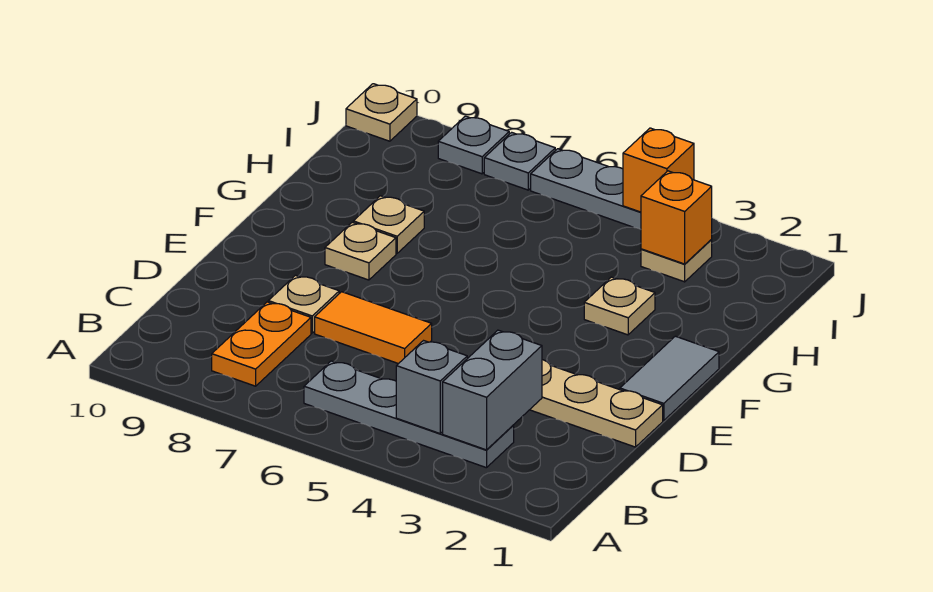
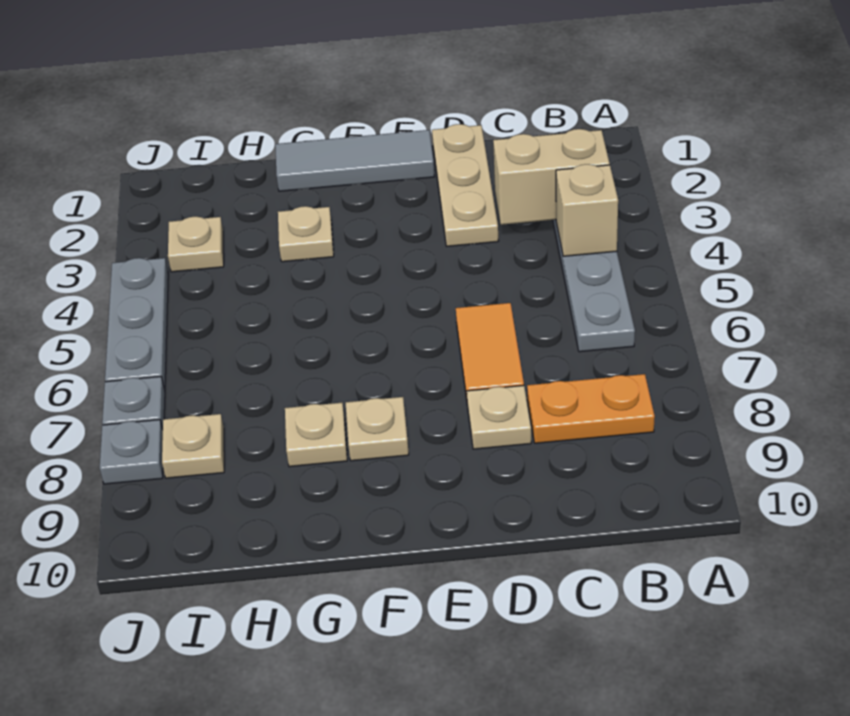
grey 1x2 brick [443,330,542,450] -> tan 1x2 brick [493,129,610,225]
grey 1x1 brick [396,341,467,433] -> tan 1x1 brick [556,164,618,256]
grey 1x2 tile [620,336,719,421] -> grey 1x3 tile [275,130,435,191]
orange 1x1 brick [641,171,712,264] -> none
orange 1x1 brick [623,128,694,212] -> none
tan 1x1 plate [346,84,417,141] -> tan 1x1 plate moved to [162,414,224,478]

